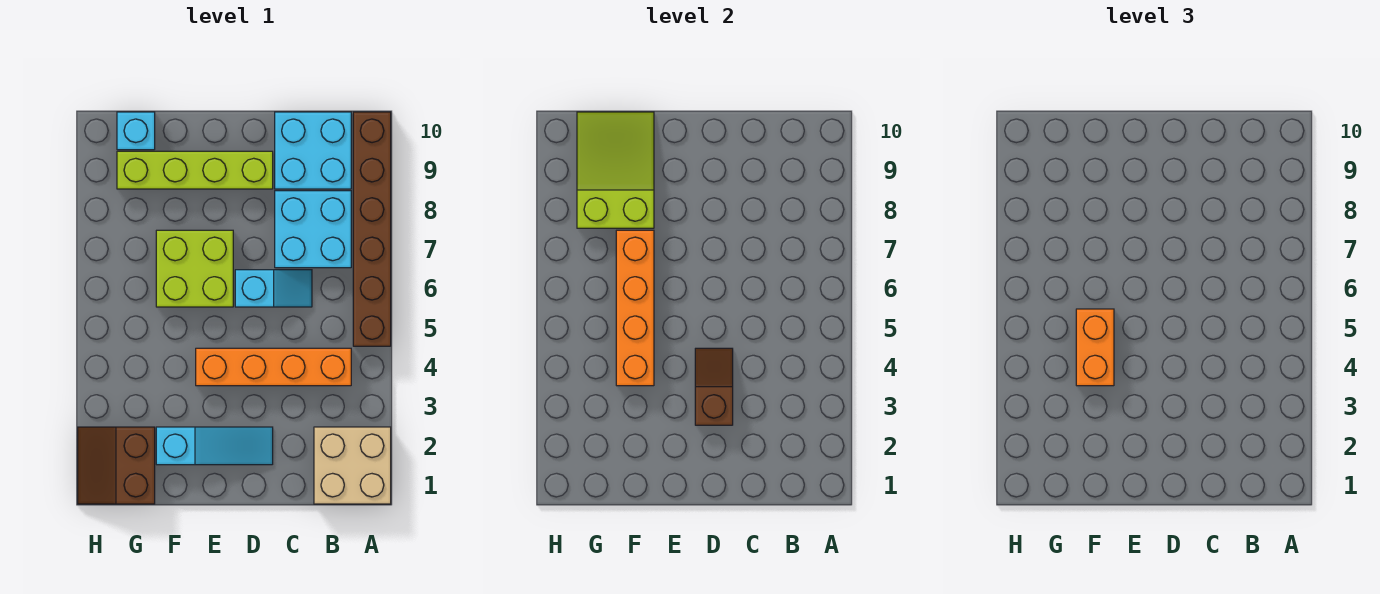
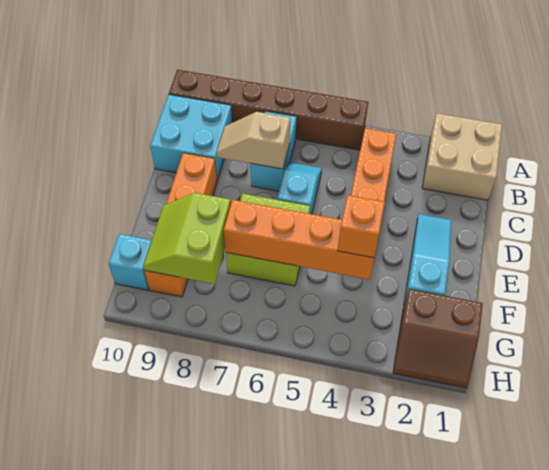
cyan 2x2 brick [275,191,351,268] -> cyan 1x2 brick [251,111,297,191]
none -> tan 1x2 slope [216,112,290,169]
brown 1x2 slope [695,348,733,425] -> none
lime 1x4 brick [117,151,273,189] -> orange 1x4 brick [144,153,217,297]
orange 1x2 brick [1076,309,1114,386] -> orange 1x1 brick [338,195,385,258]
lime 2x3 slope [577,112,654,228] -> lime 2x2 slope [143,193,231,284]

